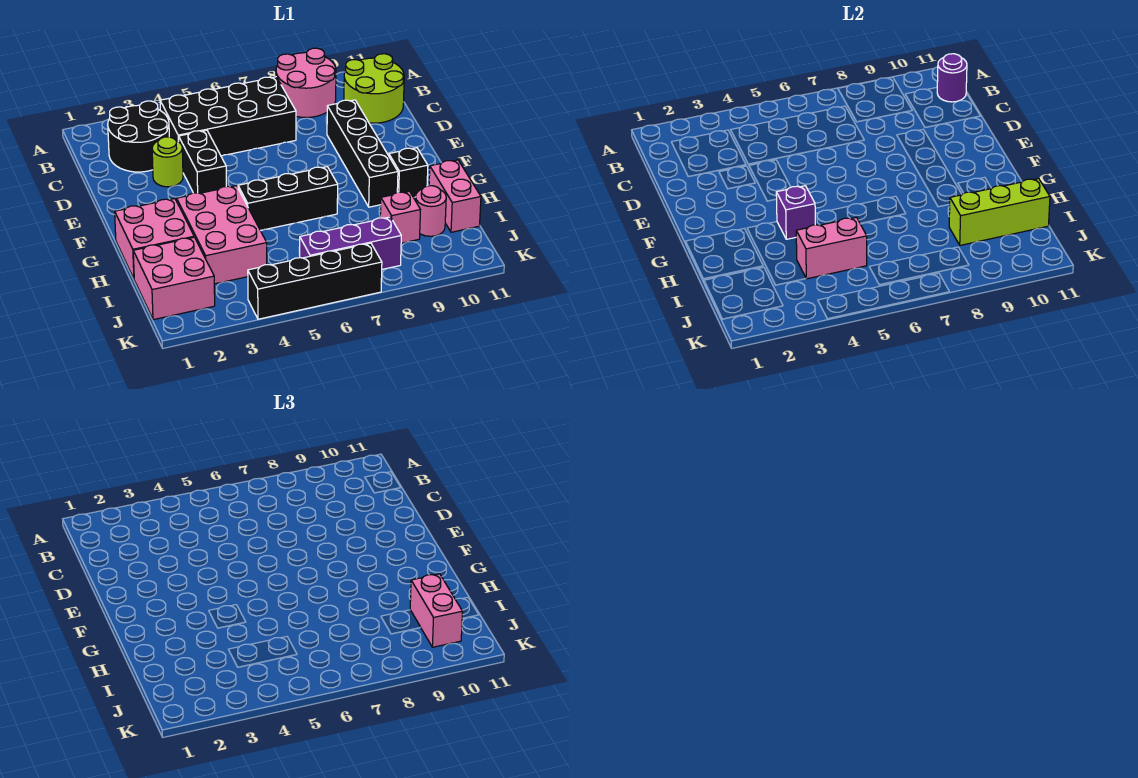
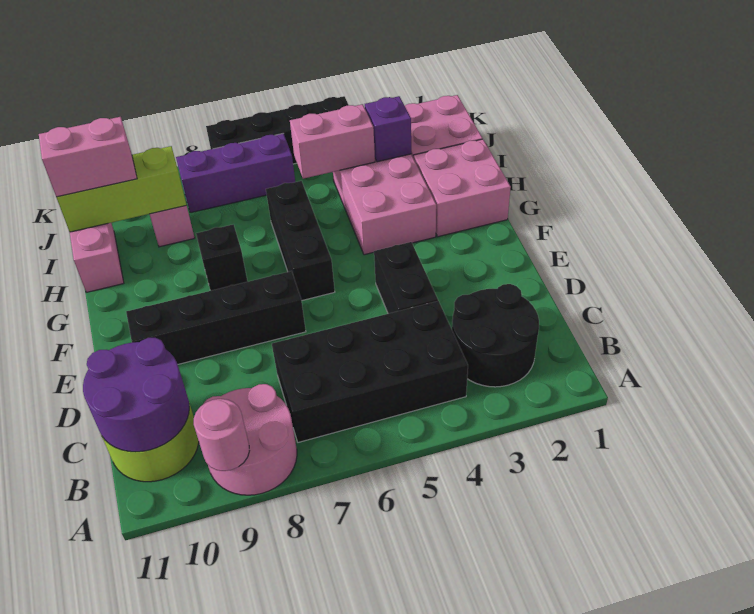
purple 1x1 round brick [937,54,967,102] -> purple 2x2 round brick [83,338,189,452]
lime 1x1 round brick [152,137,183,187] -> none
black 1x4 brick [327,100,398,207] -> black 1x4 brick turned to [126,271,306,364]
purple 1x1 brick [776,186,815,239] -> purple 1x1 brick moved to [365,96,411,162]
black 1x3 brick [238,167,338,230] -> black 1x3 brick turned to [266,181,335,301]
black 1x1 brick [389,148,428,198] -> black 1x1 brick moved to [196,225,248,291]
pink 1x1 round brick [415,186,446,236] -> pink 1x1 round brick moved to [194,399,249,471]
pink 1x2 brick [410,574,463,647] -> pink 1x2 brick turned to [39,117,137,197]

